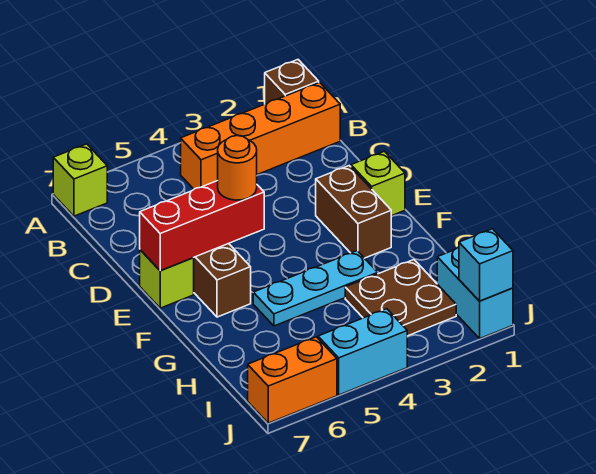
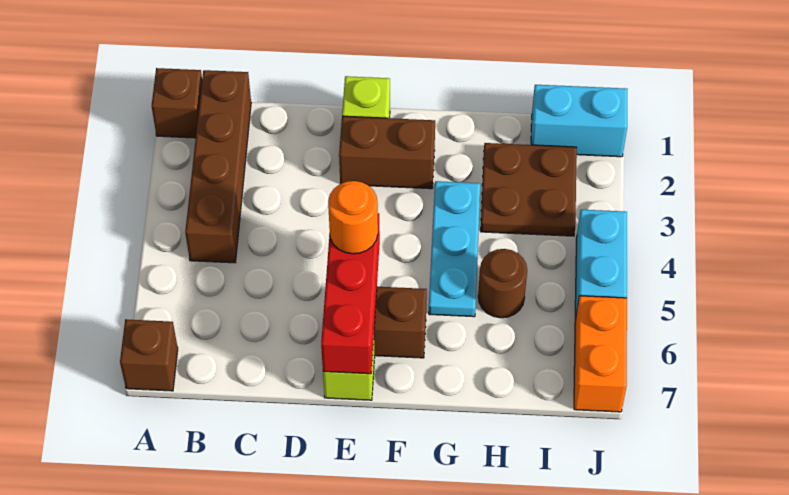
lime 1x1 brick [53,144,107,216] -> brown 1x1 brick [120,319,178,391]
orange 1x4 brick [181,82,340,189] -> brown 1x4 brick [185,70,251,263]
none -> brown 1x1 round brick [478,249,527,318]
cyan 1x1 brick [459,229,513,301] -> none

